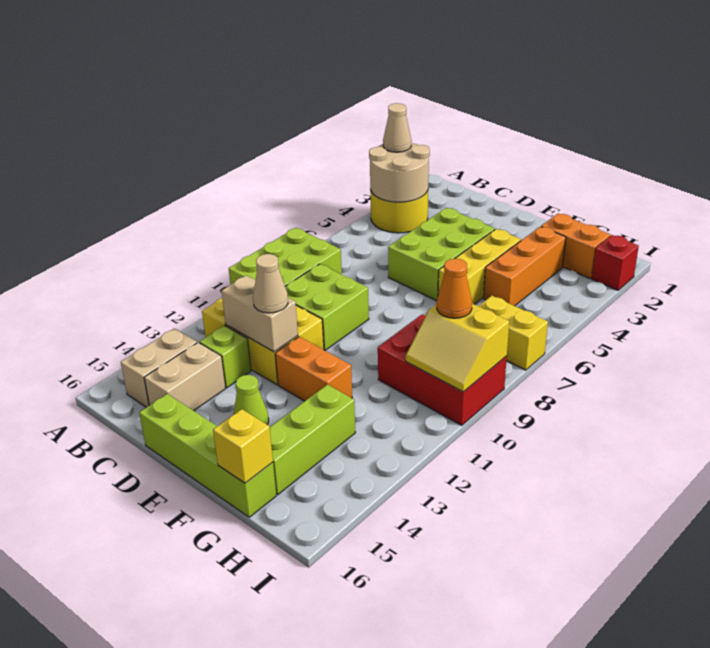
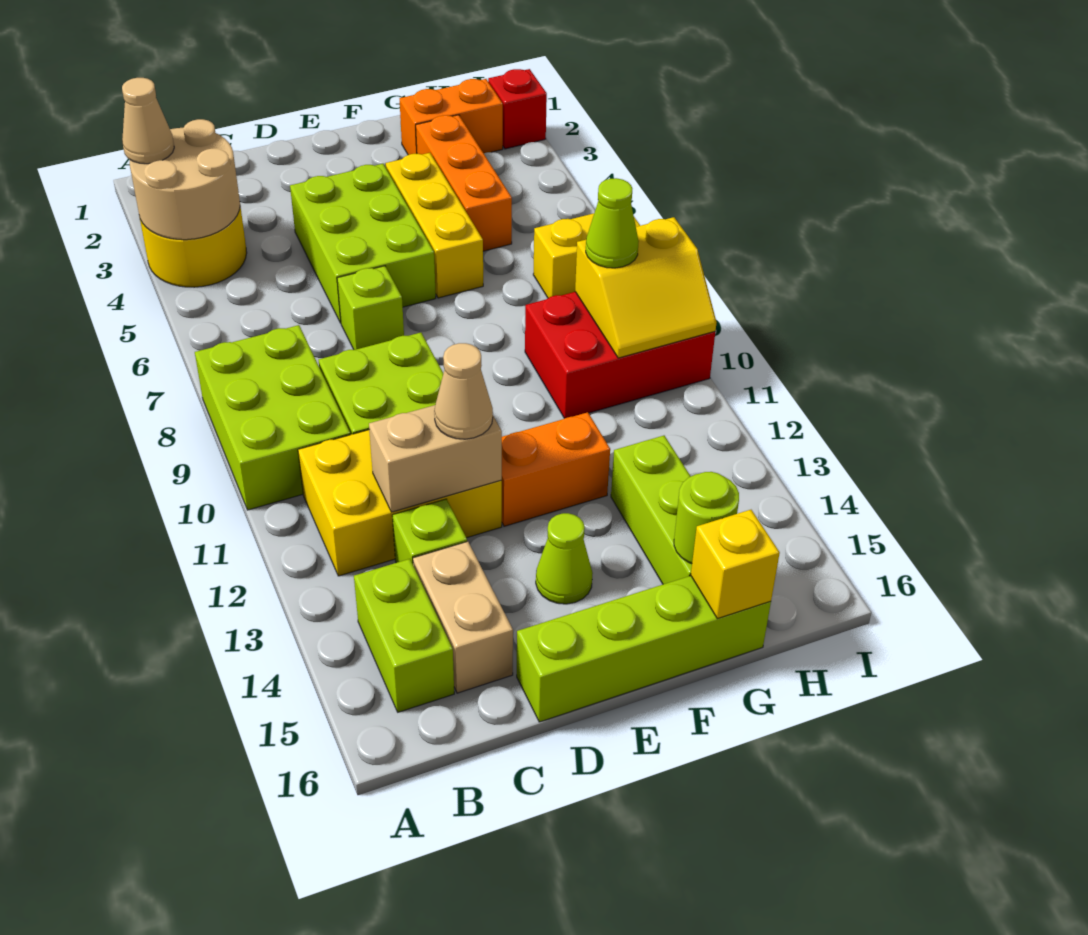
tan 1x2 brick [121,328,197,407] -> lime 1x2 brick [354,559,454,712]
none -> lime 1x1 brick [337,266,404,350]
none -> lime 1x1 round brick [674,472,739,564]
orange 1x1 cone [437,259,472,318] -> lime 1x1 cone [586,178,639,268]

